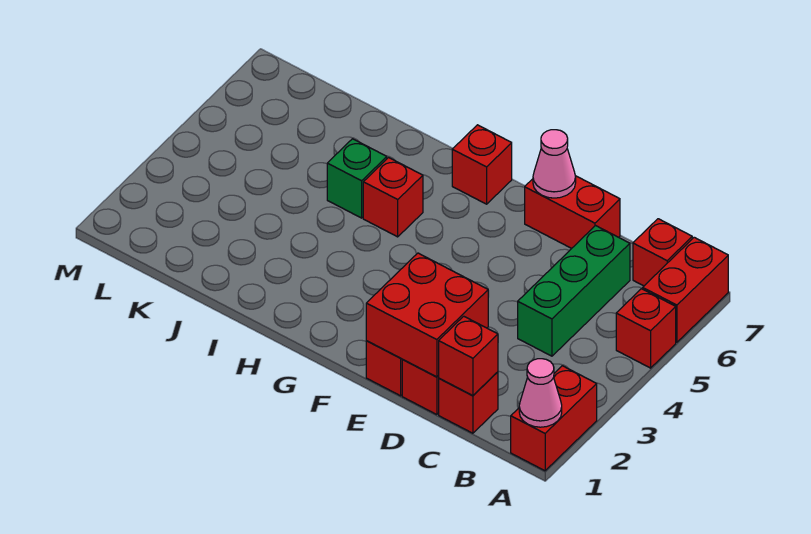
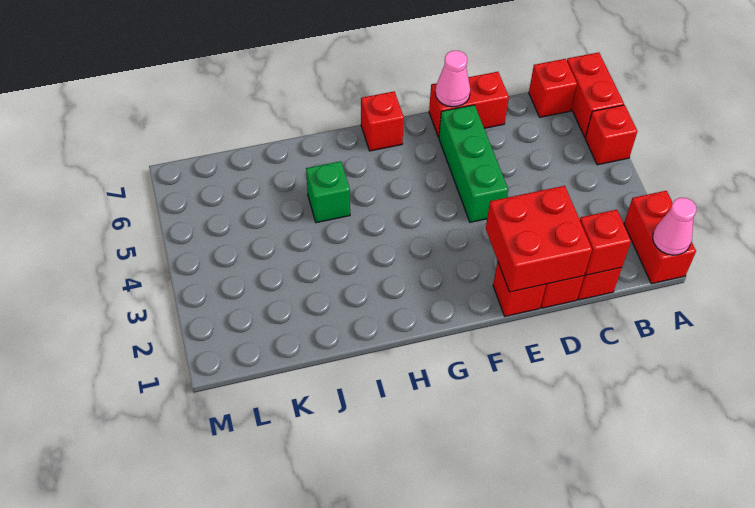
green 1x3 brick [518,226,630,356] -> green 1x3 brick moved to [439,105,508,222]
red 1x1 brick [363,158,423,237] -> none

